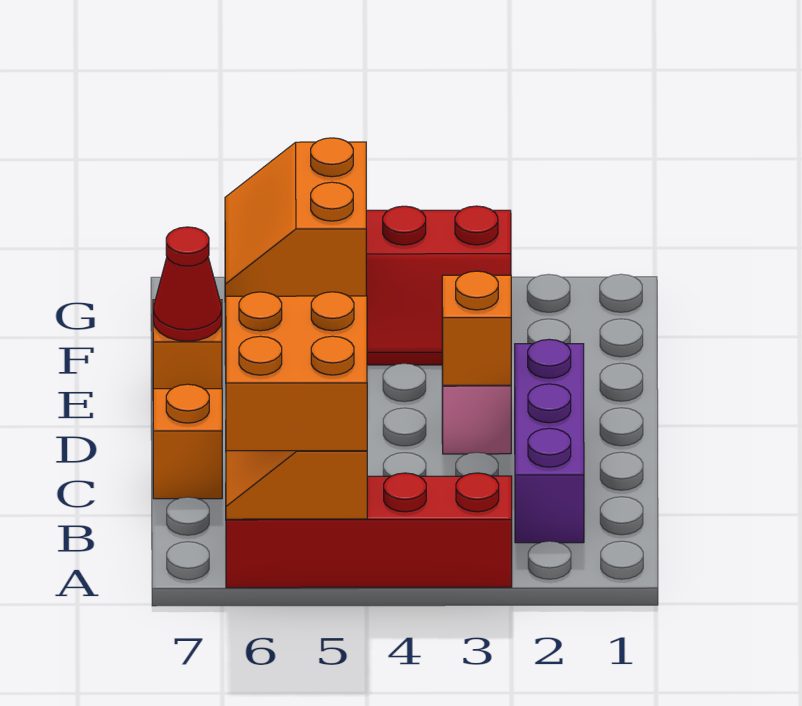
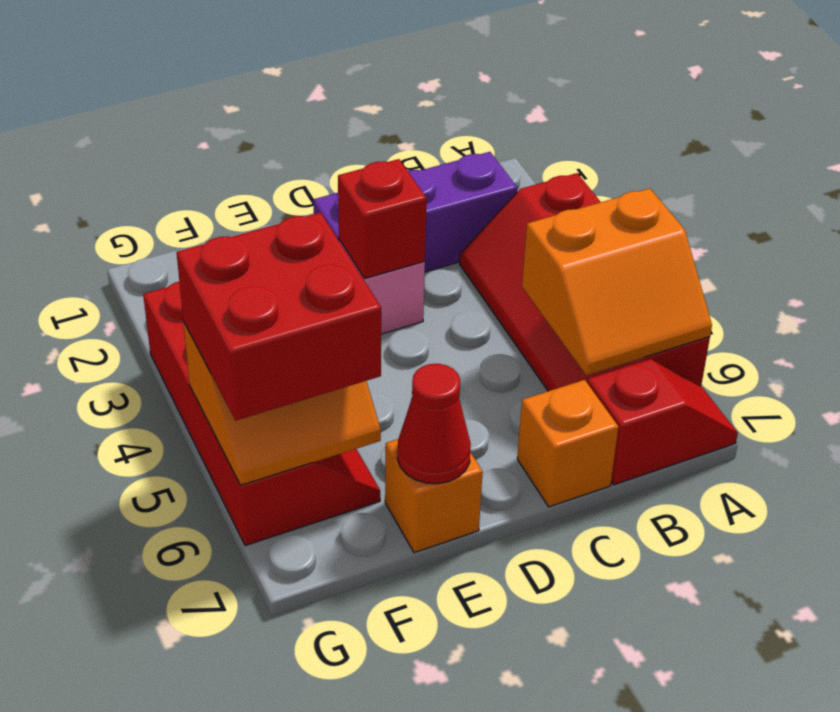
orange 2x2 brick [225,292,367,451] -> none
none -> red 1x2 slope [587,359,738,485]
orange 1x1 brick [442,271,511,385] -> red 1x1 brick [338,159,427,279]
none -> red 2x2 brick [177,212,381,421]

